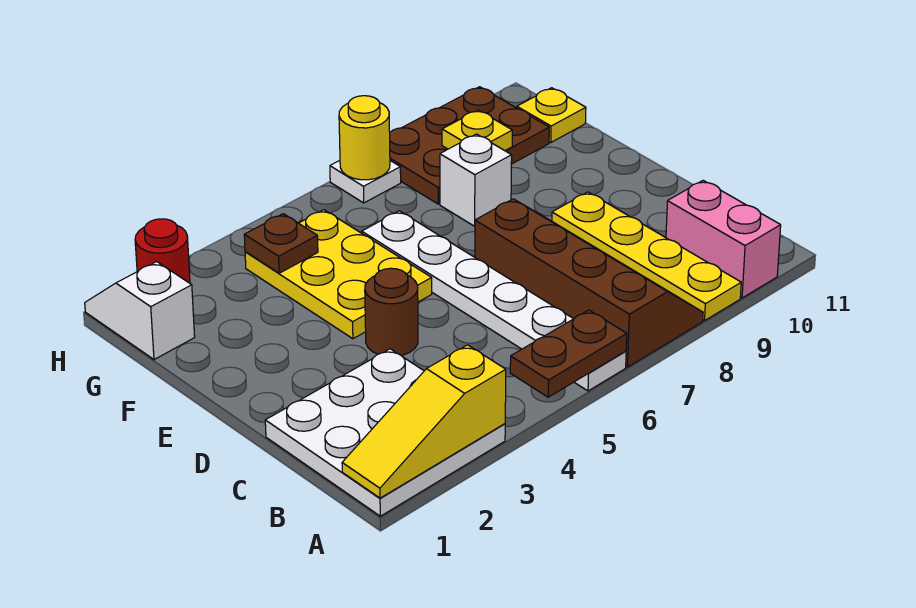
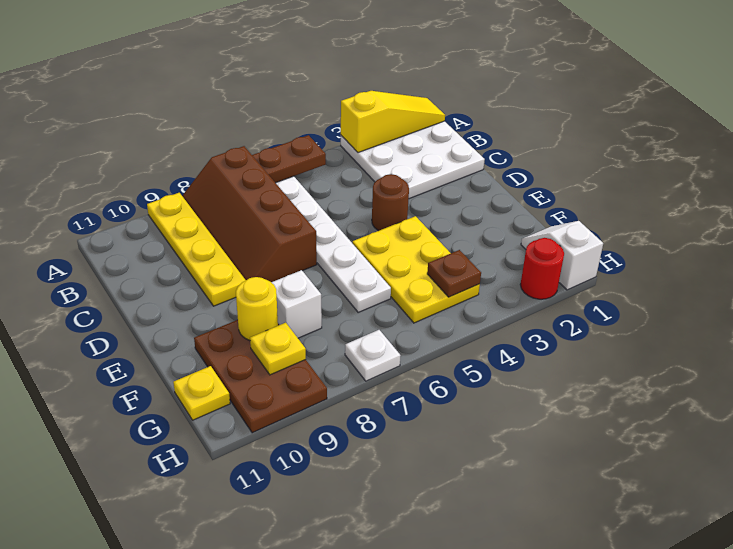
pink 1x2 brick [666,180,781,298] -> none
white 1x2 slope [85,262,195,360] -> white 1x2 slope turned to [521,221,603,290]
brown 2x3 plate [390,87,549,204] -> brown 2x3 plate turned to [194,320,327,433]
yellow 1x1 round brick [339,96,390,180] -> yellow 1x1 round brick moved to [236,277,278,341]

